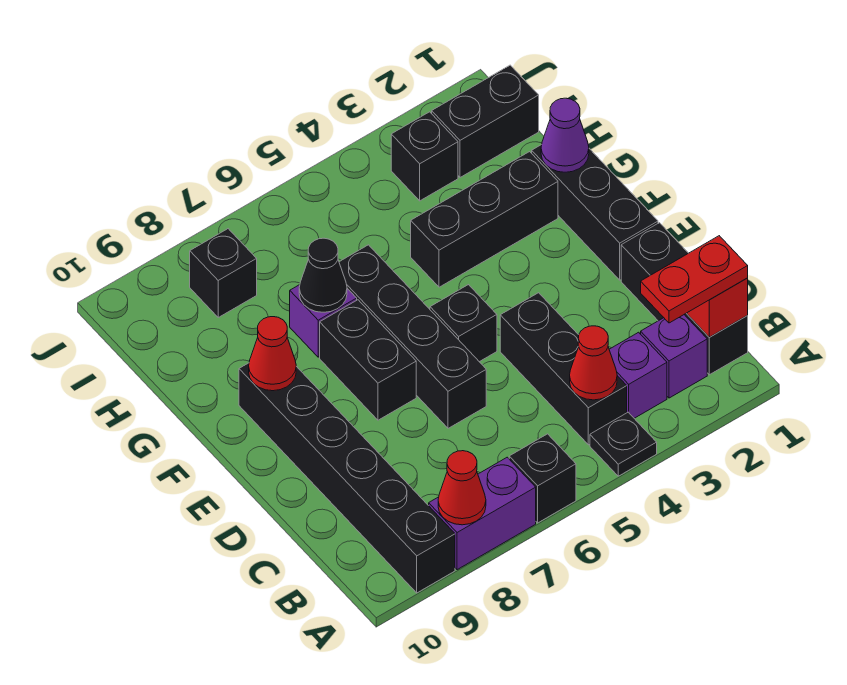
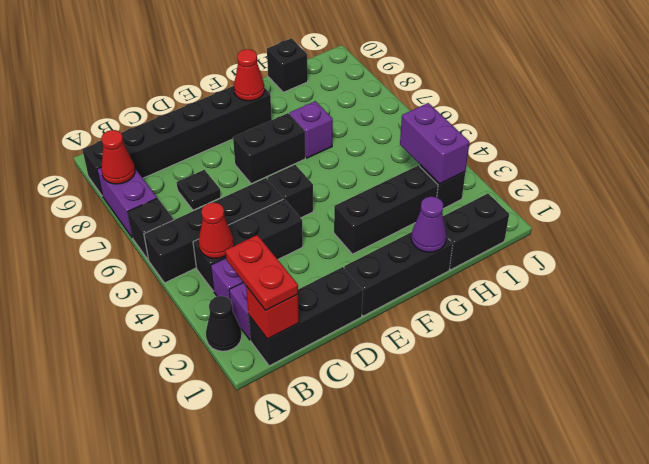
black 1x1 plate [590,412,657,476] -> black 1x1 plate moved to [177,170,221,210]
black 1x4 brick [339,245,486,428] -> black 1x4 brick moved to [144,178,283,283]
black 1x3 brick [411,152,558,287] -> black 1x3 brick turned to [334,165,438,254]
black 1x1 cone [299,238,347,312] -> black 1x1 cone moved to [206,296,242,351]
black 1x2 brick [432,65,539,177] -> black 1x2 brick turned to [443,194,509,270]
none -> purple 1x2 brick [400,103,469,184]
black 1x1 brick [190,229,257,317] -> black 1x1 brick moved to [267,38,308,92]

